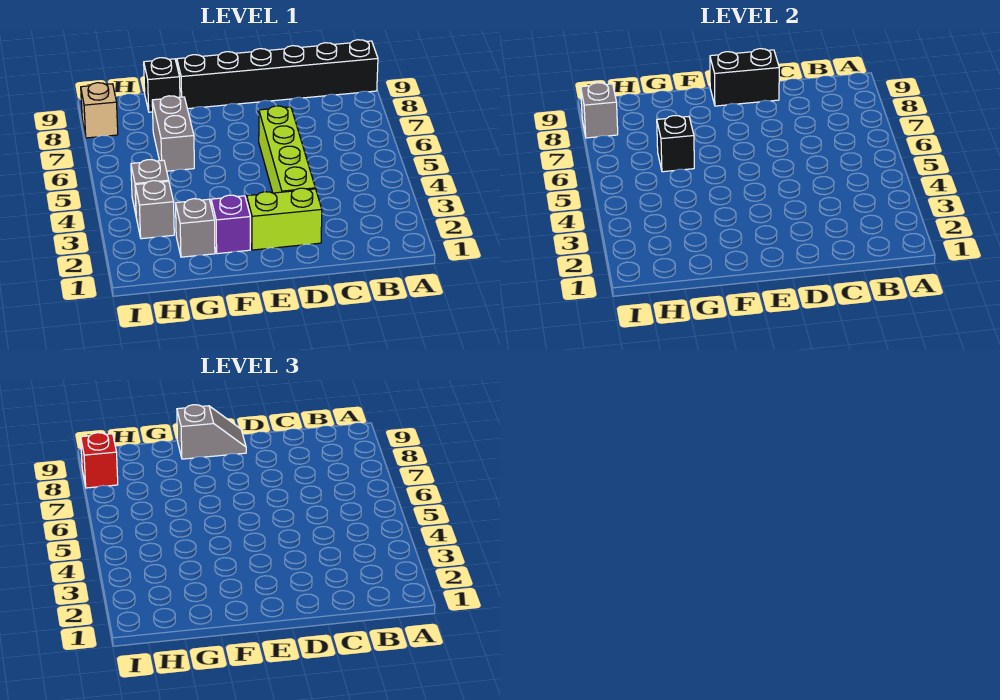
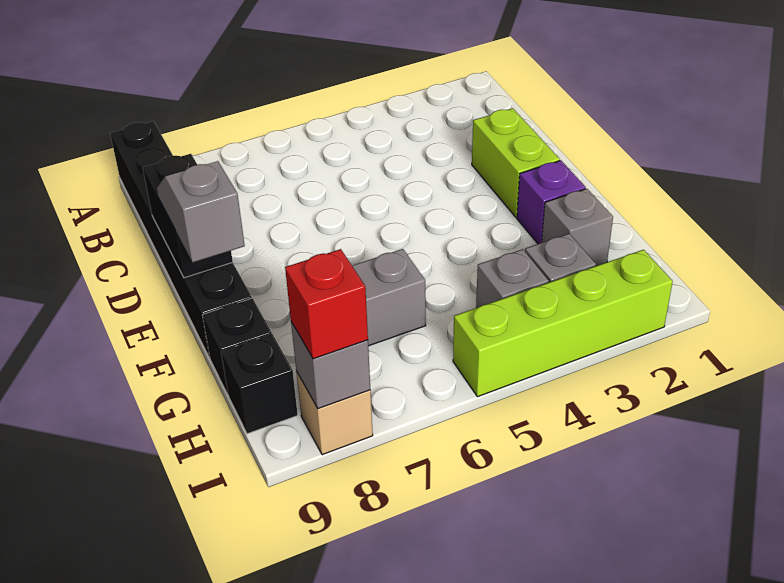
lime 1x4 brick [259,106,315,193] -> lime 1x4 brick moved to [453,250,673,397]
black 1x1 brick [657,115,694,172] -> black 1x1 brick moved to [221,334,298,434]

